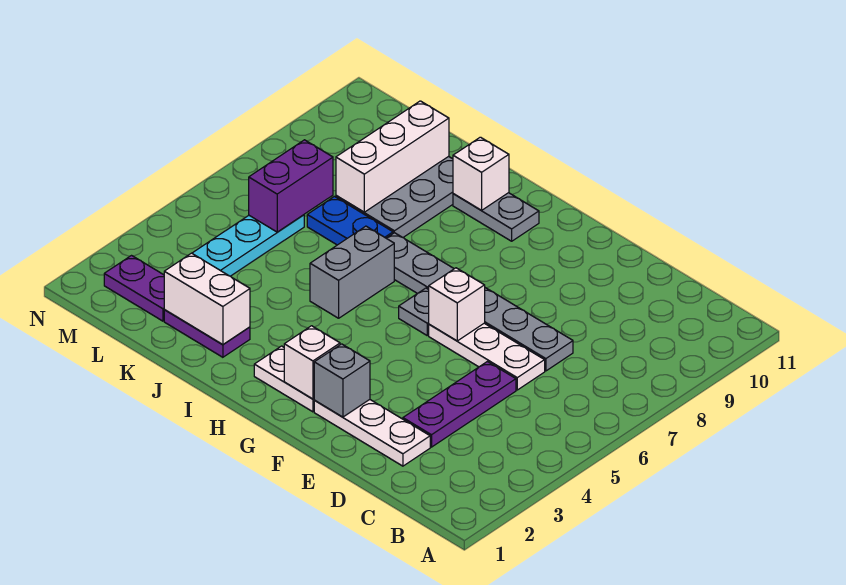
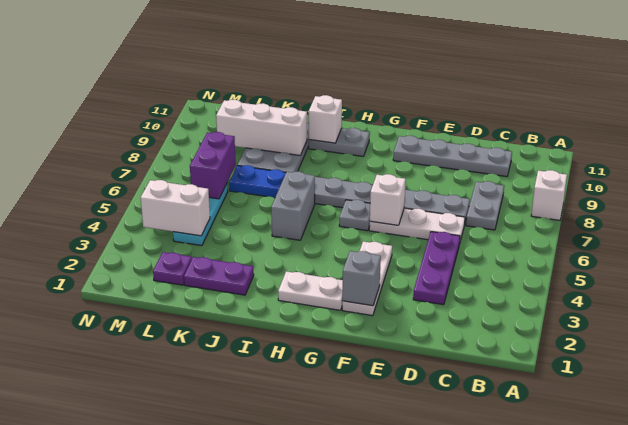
none -> grey 1x2 plate [466,181,504,230]
none -> grey 1x4 plate [393,136,512,177]
white 1x3 plate [314,400,430,466] -> white 1x3 plate turned to [342,241,392,316]
white 1x1 brick [284,326,340,399] -> white 1x1 brick moved to [531,170,567,220]
white 1x2 brick [164,253,250,344] -> white 1x2 brick moved to [140,180,210,236]
white 1x3 brick [336,101,449,212] -> white 1x3 brick turned to [216,100,307,155]
purple 1x2 plate [104,256,165,321] -> purple 1x1 plate [153,252,192,285]

